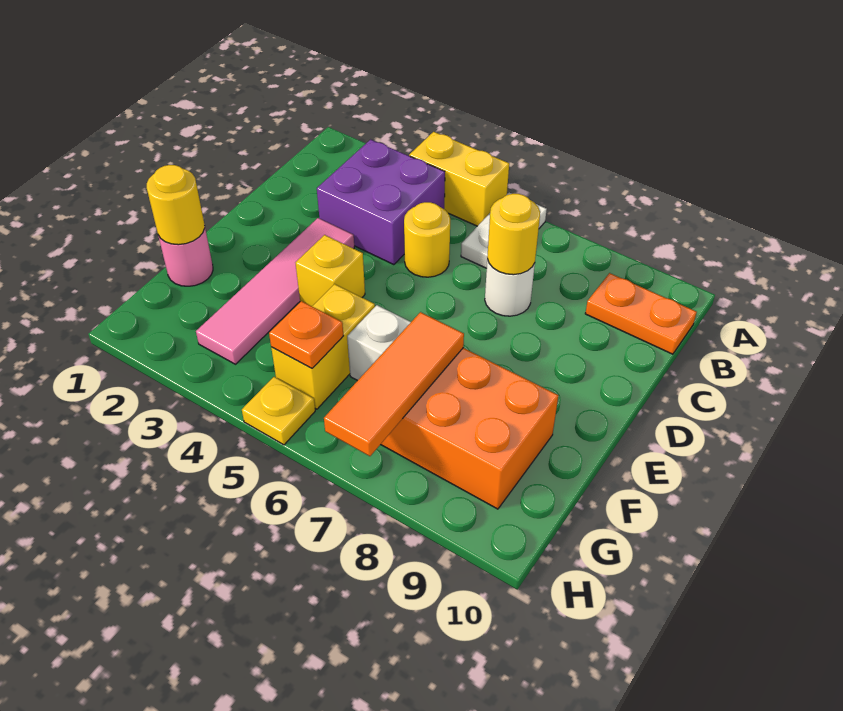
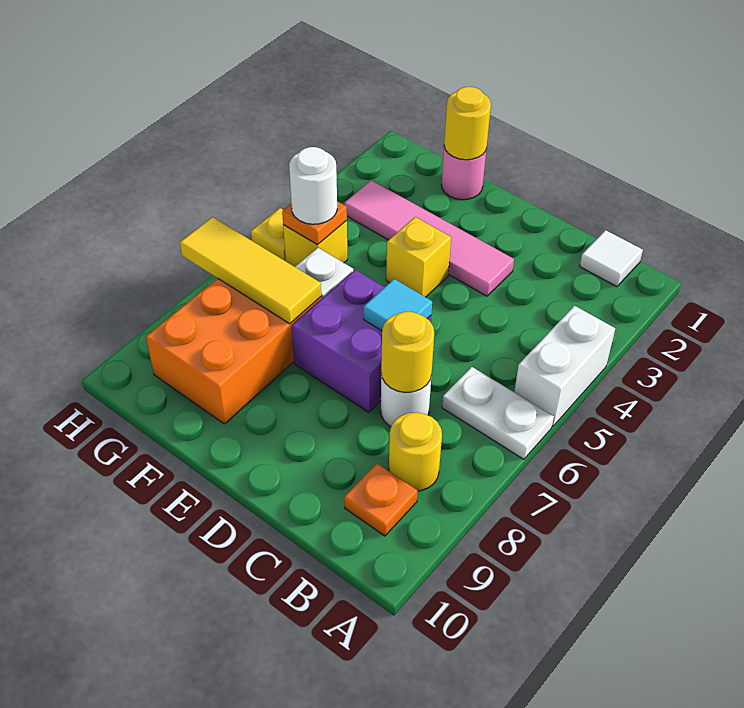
yellow 1x2 brick [409,132,509,226] -> white 1x2 brick [514,306,615,427]
none -> white 1x1 tile [580,230,643,287]
purple 2x2 brick [317,140,445,265] -> purple 2x2 brick moved to [292,270,431,412]
orange 1x2 plate [585,273,697,354] -> orange 1x1 plate [344,463,418,536]
yellow 1x1 round brick [404,202,450,277] -> yellow 1x1 round brick moved to [389,412,442,491]
none -> cyan 1x1 tile [364,279,432,331]
yellow 1x2 brick [271,284,375,409] -> yellow 1x1 brick [283,220,347,267]
orange 1x3 tile [324,312,464,456] -> yellow 1x3 tile [180,217,321,324]
none -> white 1x1 round brick [289,147,337,224]

